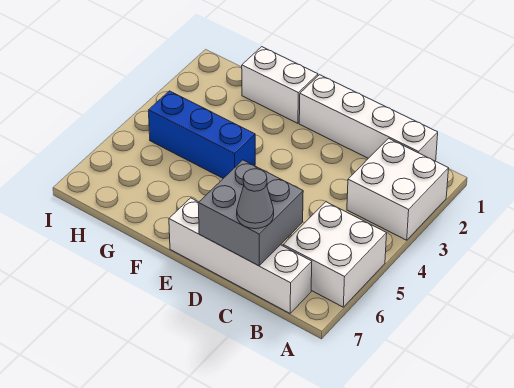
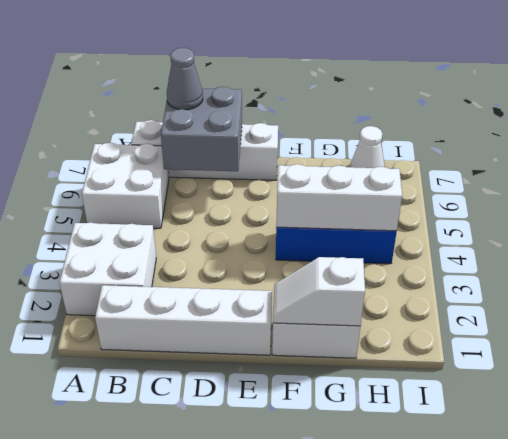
none -> white 1x2 slope [273,257,365,326]
none -> white 1x3 brick [276,164,402,231]
none -> white 1x1 cone [350,126,385,168]

